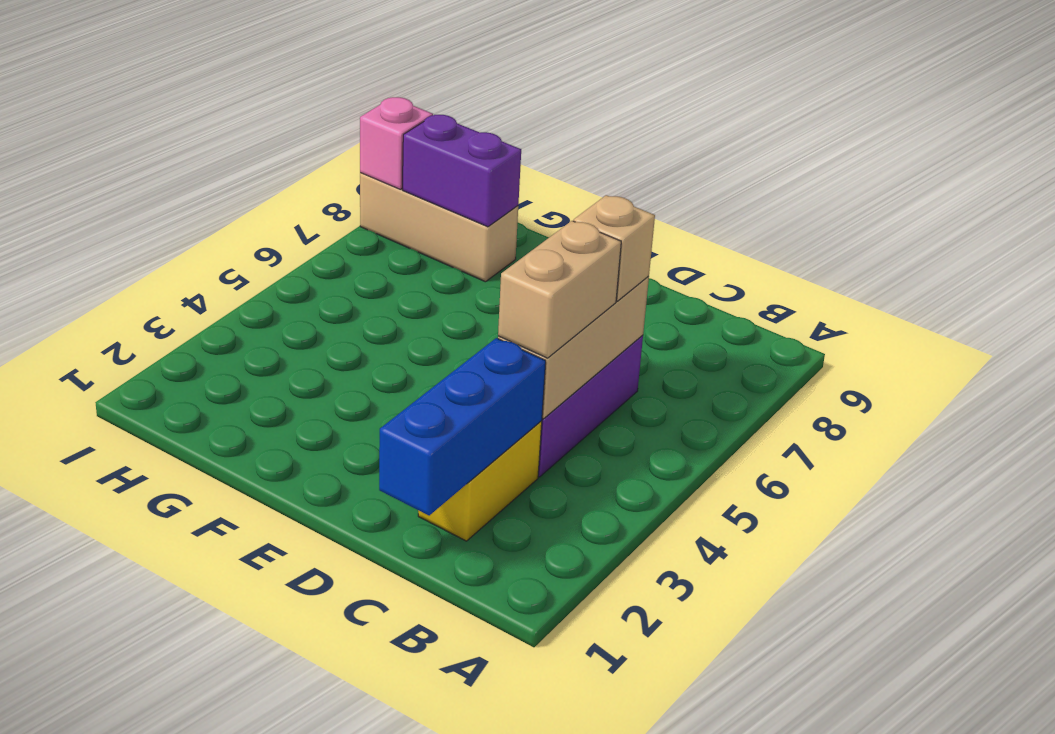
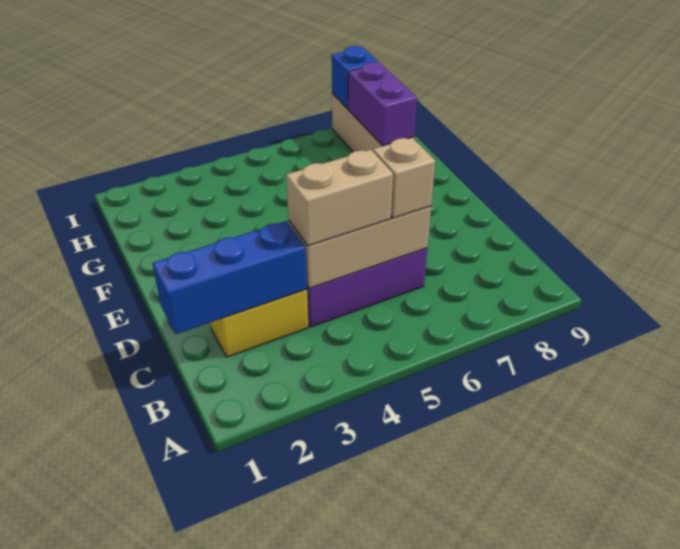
pink 1x1 brick [360,97,433,189] -> blue 1x1 brick [332,46,379,109]

